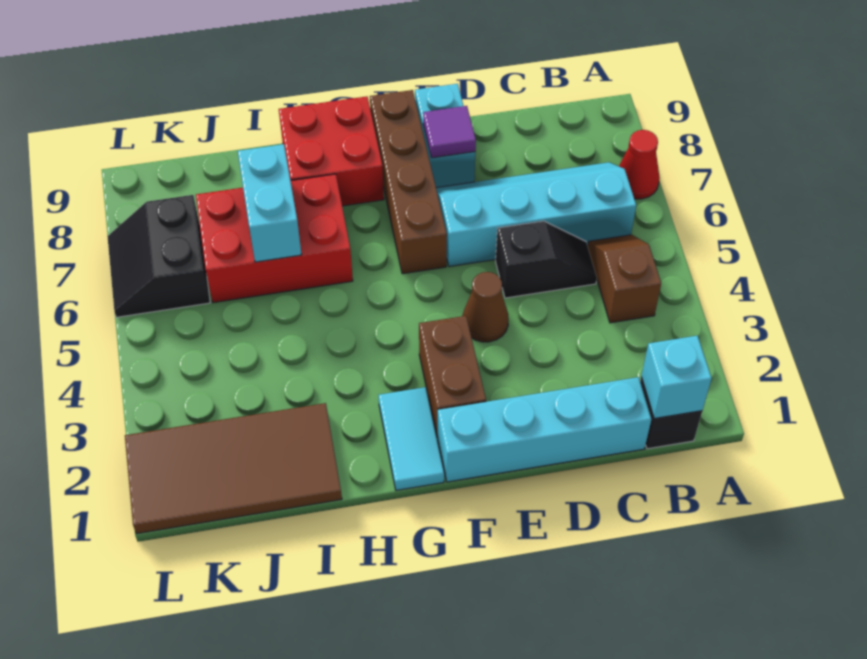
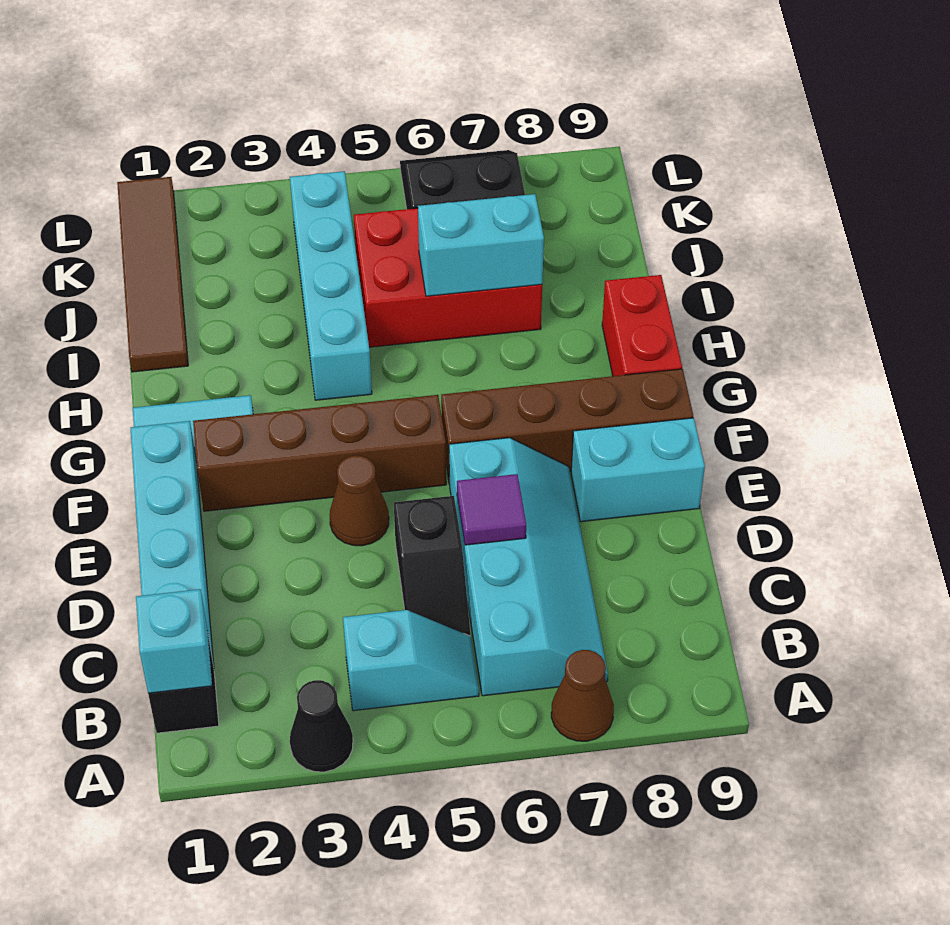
none -> black 1x1 cone [290,680,353,772]
red 1x1 cone [619,130,660,199] -> brown 1x1 cone [551,650,614,741]
brown 1x2 slope [588,235,661,323] -> cyan 1x2 slope [343,610,479,711]
purple 1x1 tile [423,106,476,158] -> purple 1x1 tile moved to [457,474,526,545]
brown 1x2 brick [419,316,486,438] -> brown 1x4 brick [193,395,446,511]
red 2x2 brick [279,96,384,206] -> red 1x2 brick [602,275,682,376]
none -> cyan 1x4 brick [290,171,372,400]
red 2x3 brick [196,174,353,303] -> red 2x3 brick turned to [354,208,542,347]
brown 2x4 tile [125,403,342,534] -> brown 1x4 tile [117,177,188,372]

